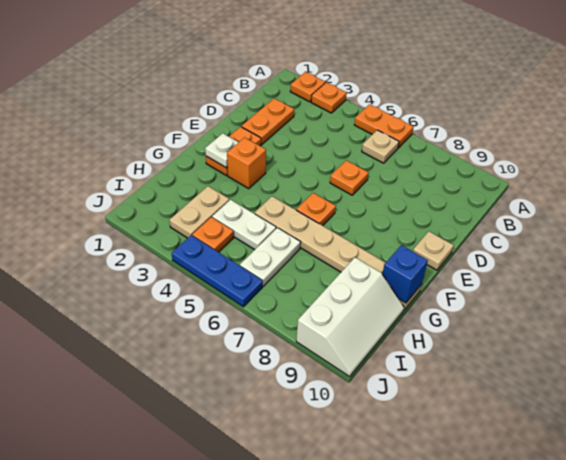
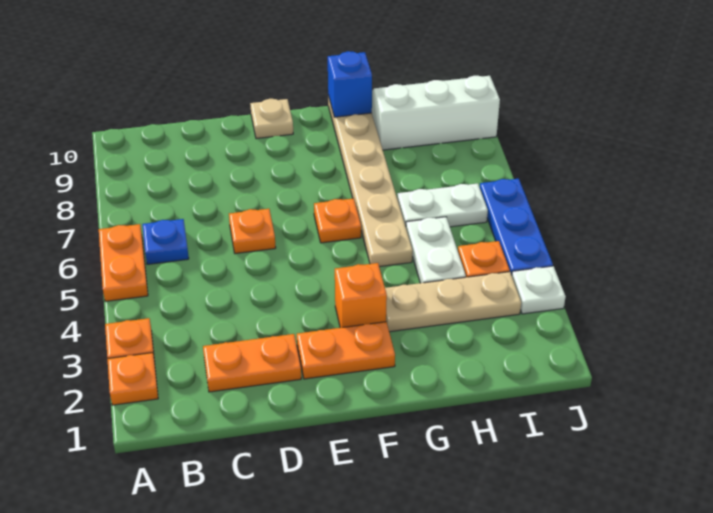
tan 1x1 plate [362,130,399,163] -> blue 1x1 plate [142,219,189,264]
white 1x1 plate [205,133,238,168] -> white 1x1 plate moved to [512,266,566,314]
tan 1x2 plate [170,186,229,238] -> tan 1x3 plate [385,272,521,332]

